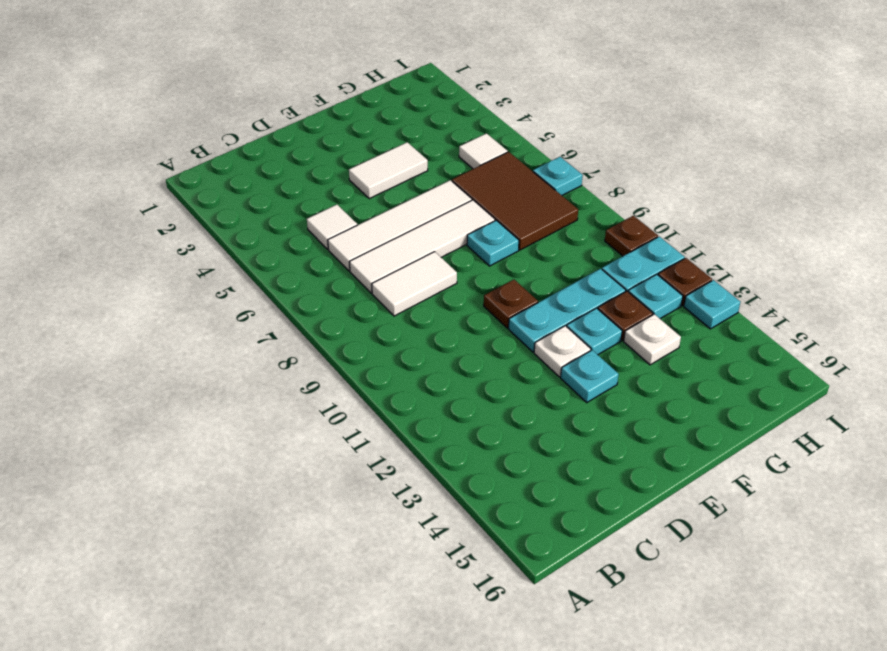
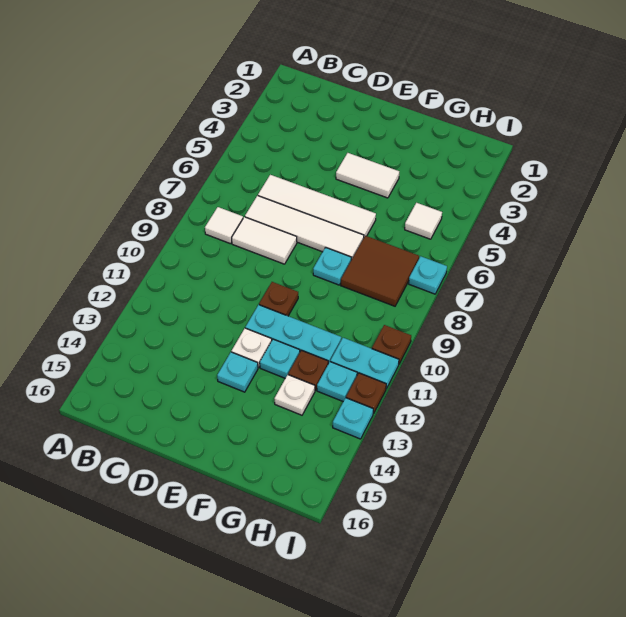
white 1x1 tile [307,205,357,249] -> white 1x1 tile moved to [205,207,243,244]
brown 2x3 tile [452,152,578,250] -> brown 2x2 tile [341,236,419,306]

